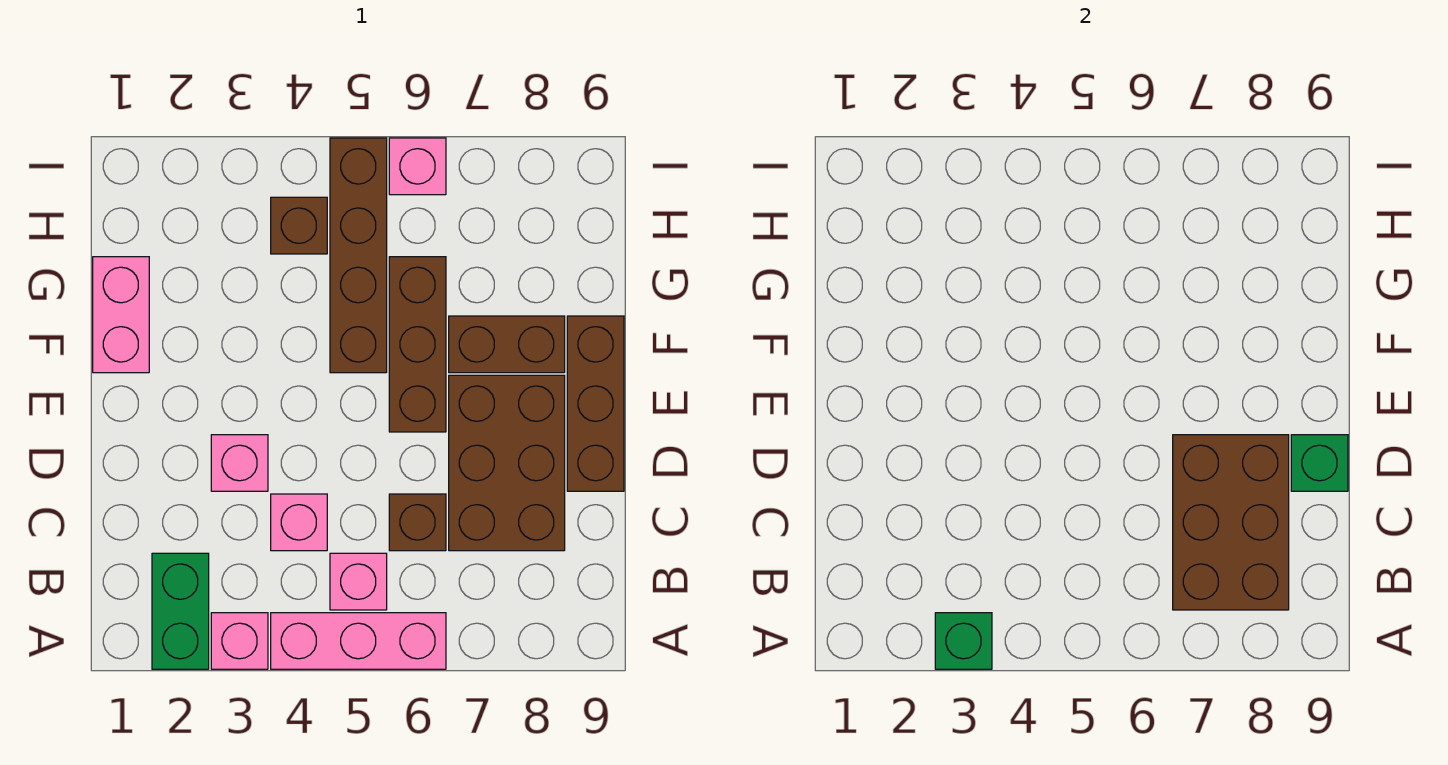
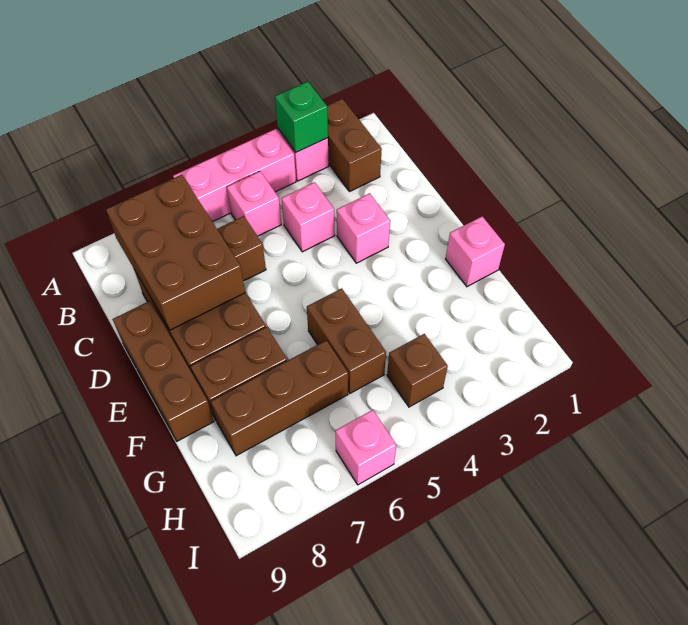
green 1x2 brick [152,553,209,669] -> brown 1x2 brick [327,99,382,192]
green 1x1 brick [1291,435,1348,491] -> none
brown 1x3 brick [389,257,446,432] -> brown 1x3 brick turned to [211,340,348,456]
pink 1x2 brick [93,257,149,373] -> pink 1x1 brick [446,216,505,287]
brown 1x4 brick [330,138,387,373] -> brown 1x2 brick [307,288,386,393]

